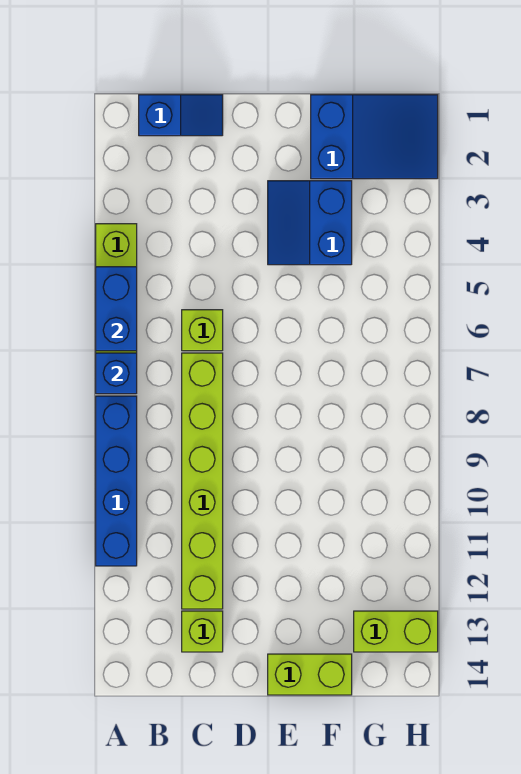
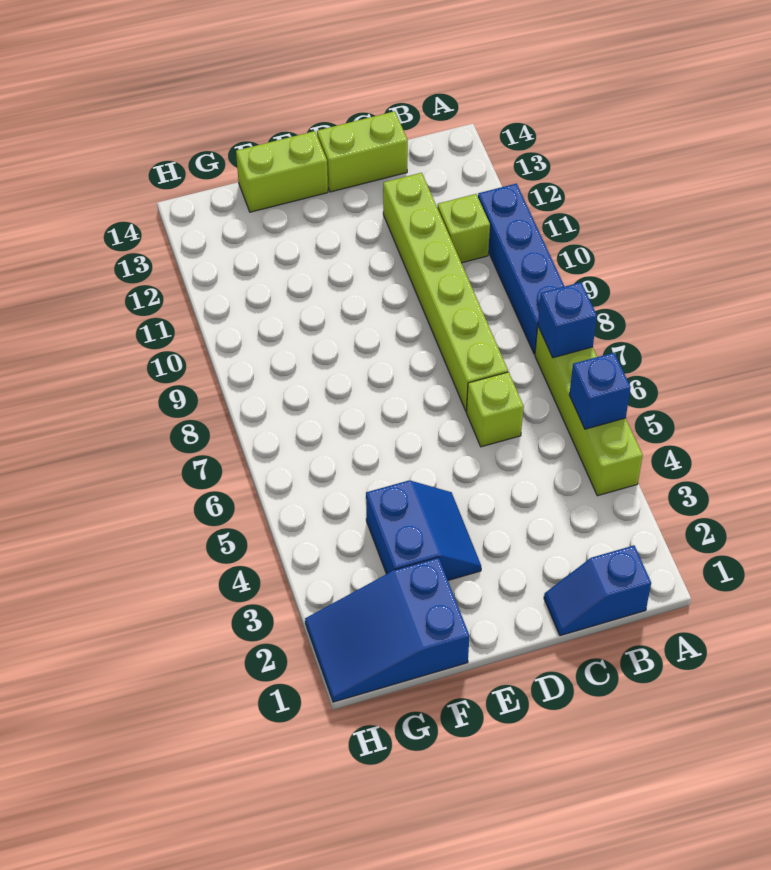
blue 1x2 brick [96,267,137,351] -> blue 1x1 brick [569,353,631,429]
lime 1x1 brick [182,611,223,652] -> lime 1x1 brick moved to [437,194,490,263]
lime 1x2 brick [354,611,438,652] -> lime 1x2 brick moved to [317,111,408,192]

